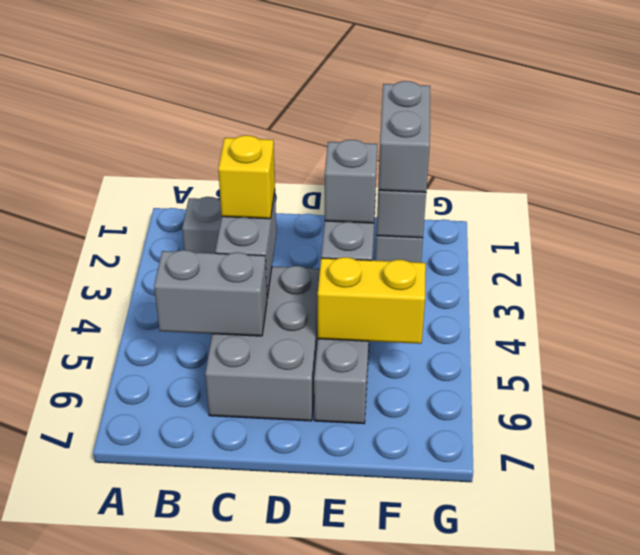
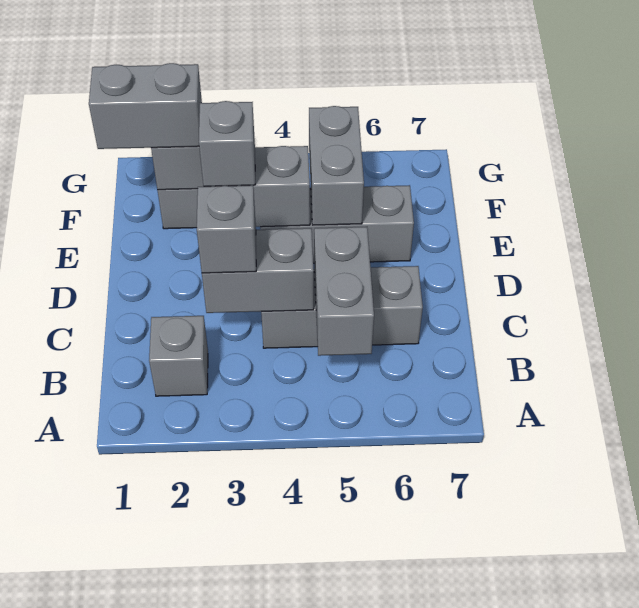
yellow 1x1 brick [218,135,275,219] -> grey 1x1 brick [197,185,256,273]
grey 2x3 brick [205,266,320,421] -> grey 1x3 brick [261,266,423,348]
yellow 1x2 brick [318,257,426,344] -> grey 1x2 brick [309,106,364,225]

